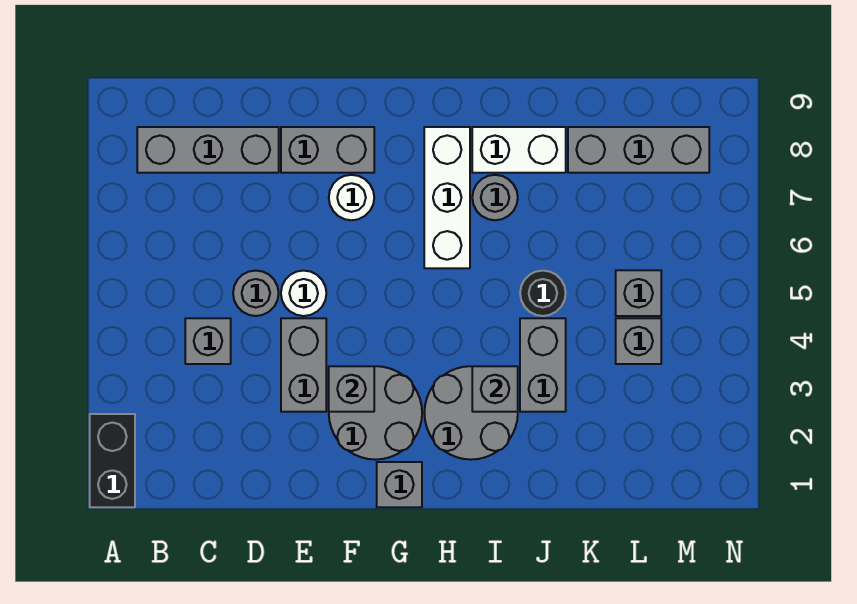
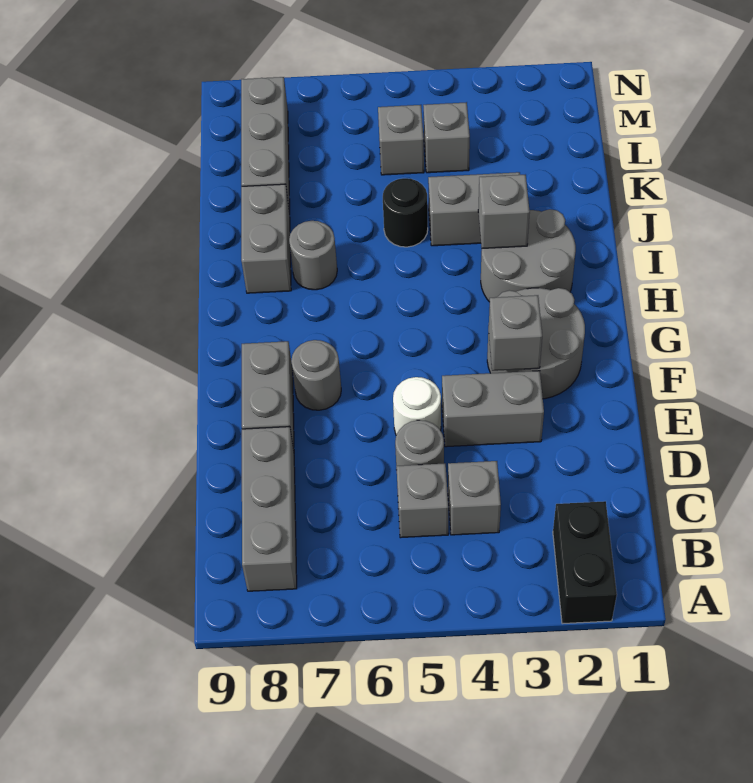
black 1x2 brick [90,414,135,507] -> black 1x2 brick turned to [553,501,617,624]
white 1x1 round brick [329,175,374,220] -> grey 1x1 round brick [291,340,341,410]
grey 1x1 brick [377,462,422,507] -> grey 1x1 brick moved to [396,463,449,538]
white 1x3 brick [424,127,470,268] -> none
white 1x2 brick [472,127,566,173] -> grey 1x2 brick [241,184,291,293]

